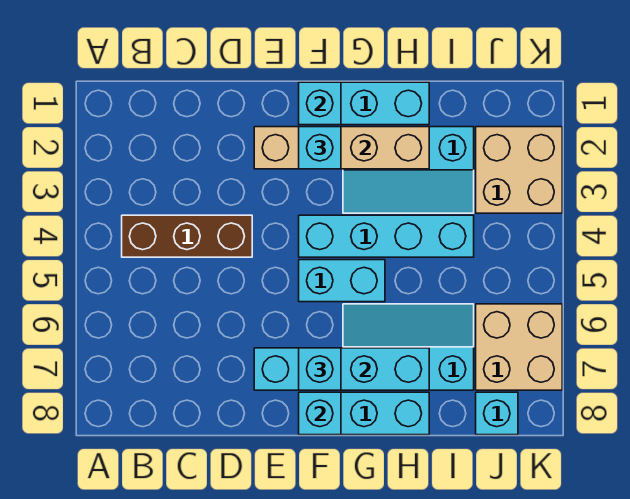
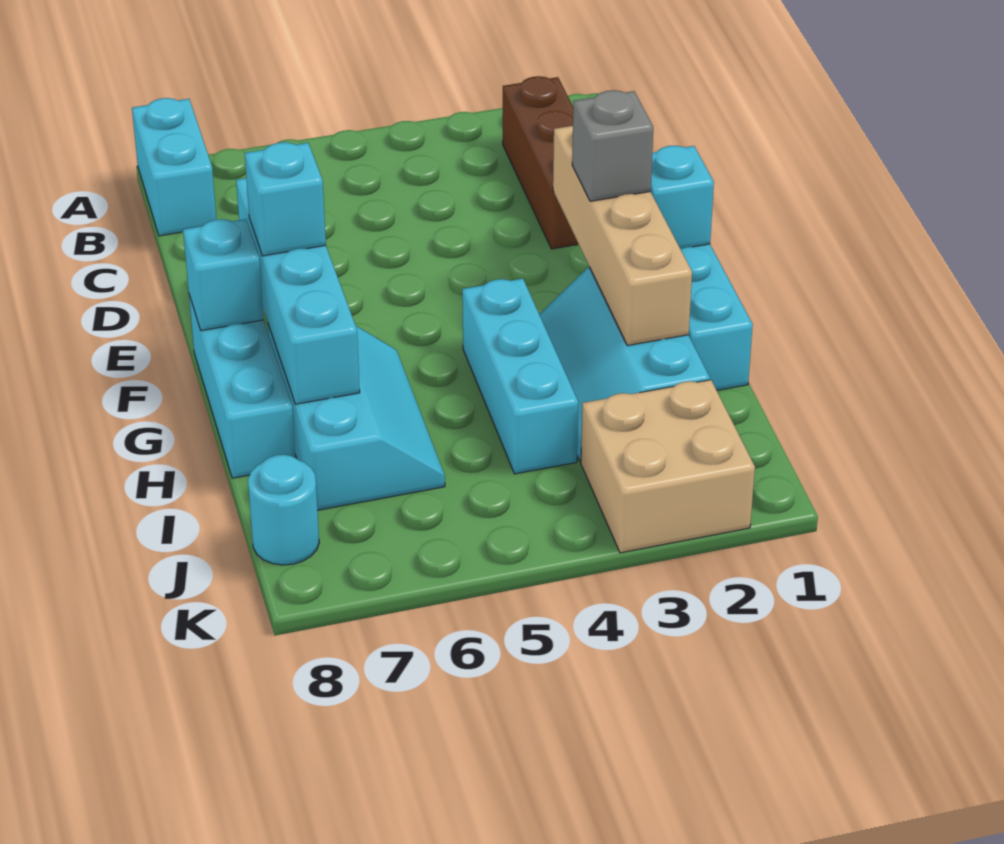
brown 1x3 brick [122,215,252,257] -> brown 1x3 brick moved to [503,76,578,249]
cyan 1x1 brick [299,127,341,169] -> grey 1x1 brick [572,90,653,201]
cyan 1x4 brick [299,215,474,257] -> cyan 1x3 brick [462,279,578,474]
cyan 1x2 brick [299,260,385,302] -> cyan 1x2 brick moved to [132,98,216,236]
tan 2x2 brick [476,304,562,390] -> none
cyan 1x1 brick [476,392,518,435] -> cyan 1x1 round brick [248,455,319,565]

